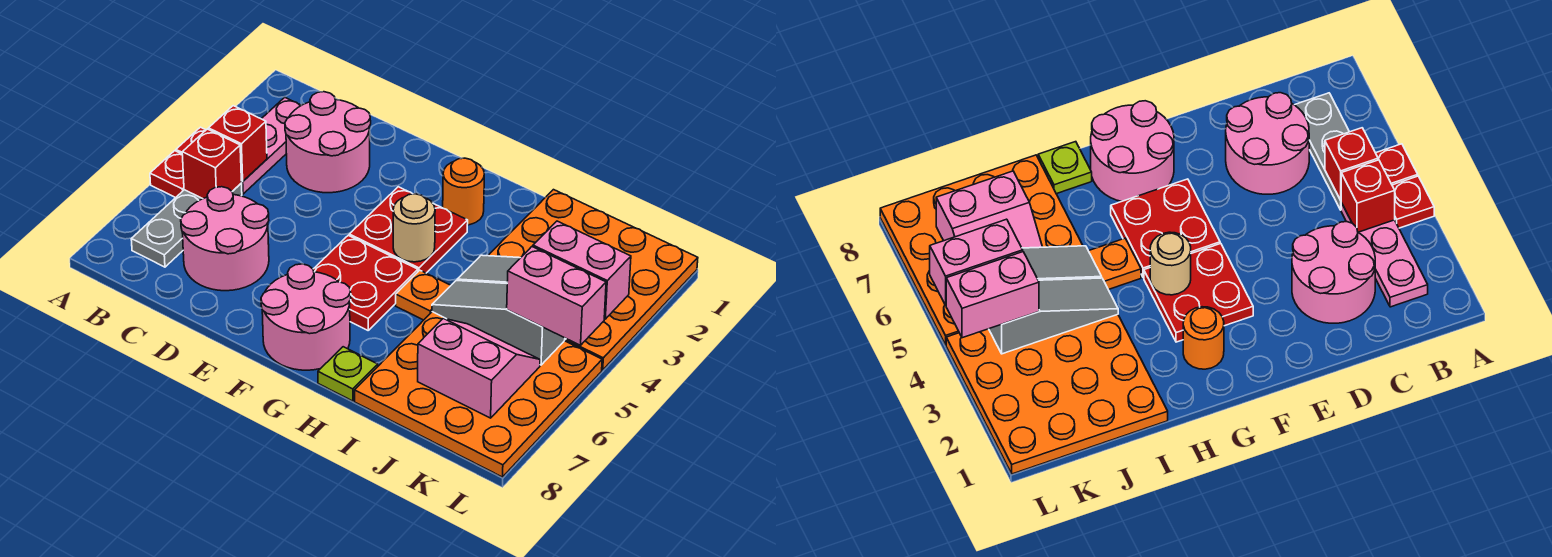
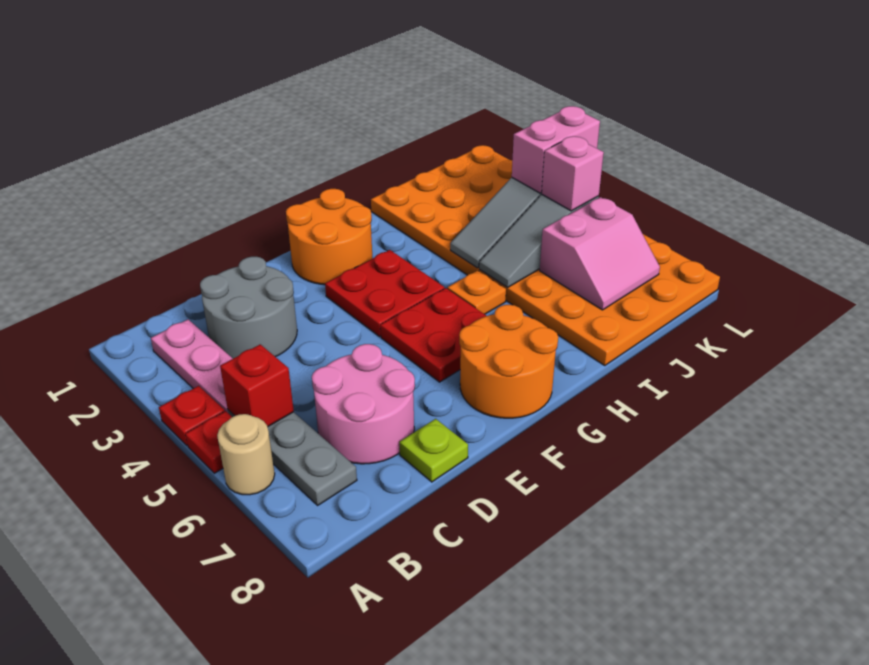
red 1x1 brick [208,106,267,182] -> none
pink 2x2 round brick [285,92,371,193] -> grey 2x2 round brick [200,257,297,358]
pink 2x2 round brick [261,264,351,370] -> orange 2x2 round brick [459,305,558,418]
orange 1x1 round brick [443,158,484,225] -> orange 2x2 round brick [286,189,372,285]
tan 1x1 round brick [393,194,435,262] -> tan 1x1 round brick moved to [217,414,275,495]
lime 1x1 plate [318,347,378,401] -> lime 1x1 plate moved to [399,419,468,482]
pink 2x2 slope [418,318,540,418] -> pink 2x2 slope turned to [540,197,660,310]
pink 1x2 brick [507,247,606,345] -> pink 1x1 brick [542,136,604,211]

